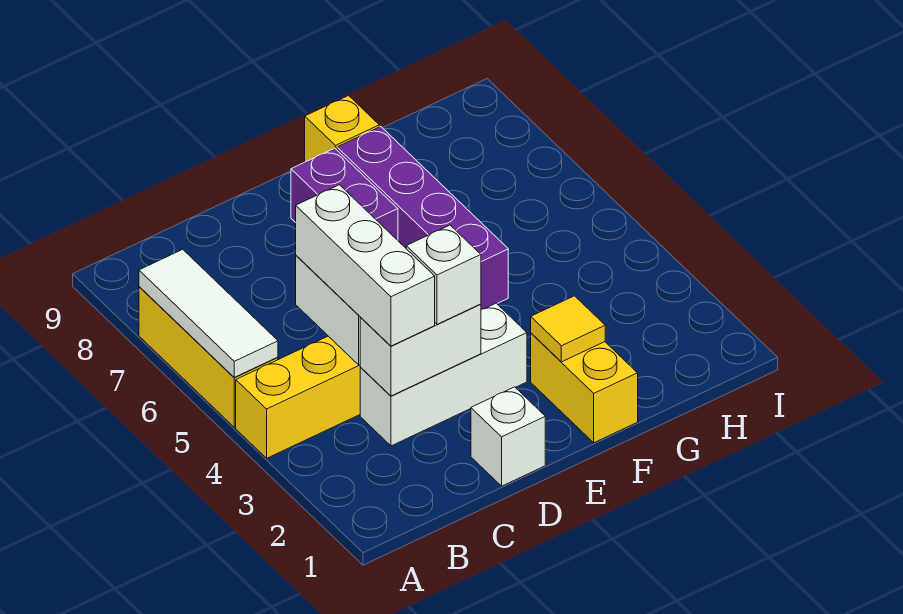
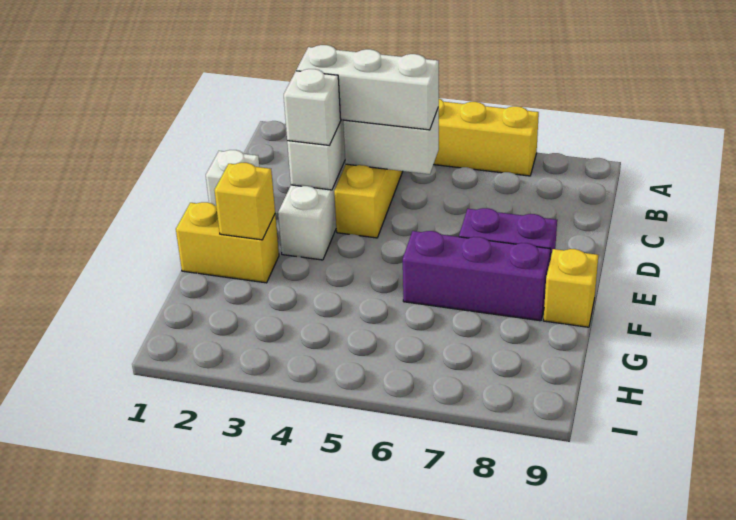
white 1x3 tile [139,249,278,377] -> none
yellow 1x1 tile [531,296,605,362] -> yellow 1x1 brick [214,163,275,240]
purple 1x4 brick [337,127,508,310] -> purple 1x3 brick [403,231,550,321]

